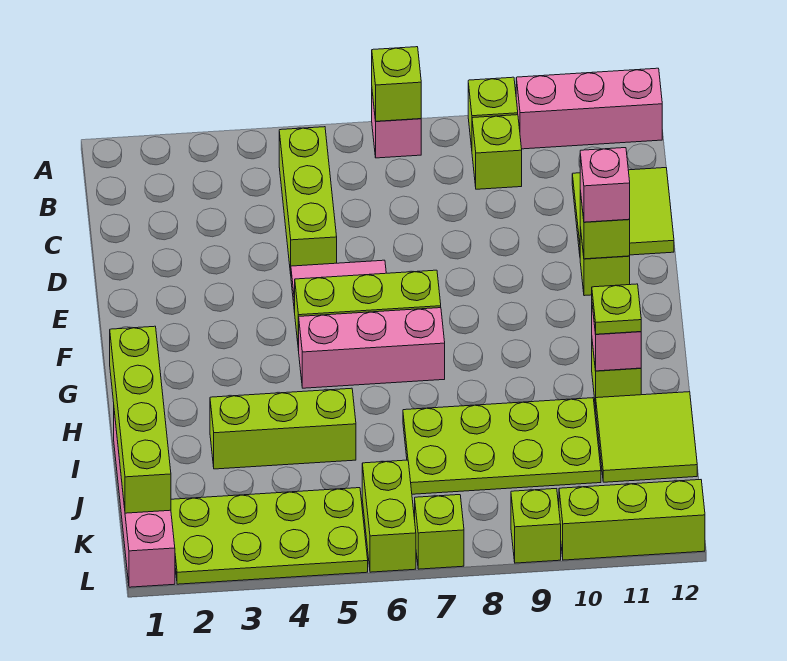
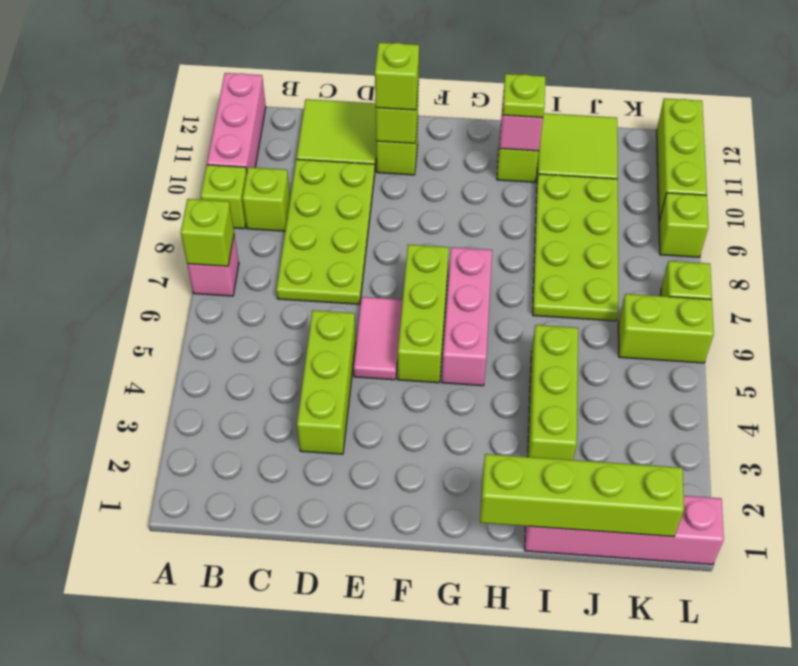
lime 1x3 brick [279,127,337,274] -> lime 1x3 brick turned to [297,310,356,454]
pink 1x1 brick [580,148,630,222] -> lime 1x1 brick [375,43,419,110]
lime 2x4 plate [171,488,368,584] -> lime 2x4 plate moved to [276,159,375,304]

